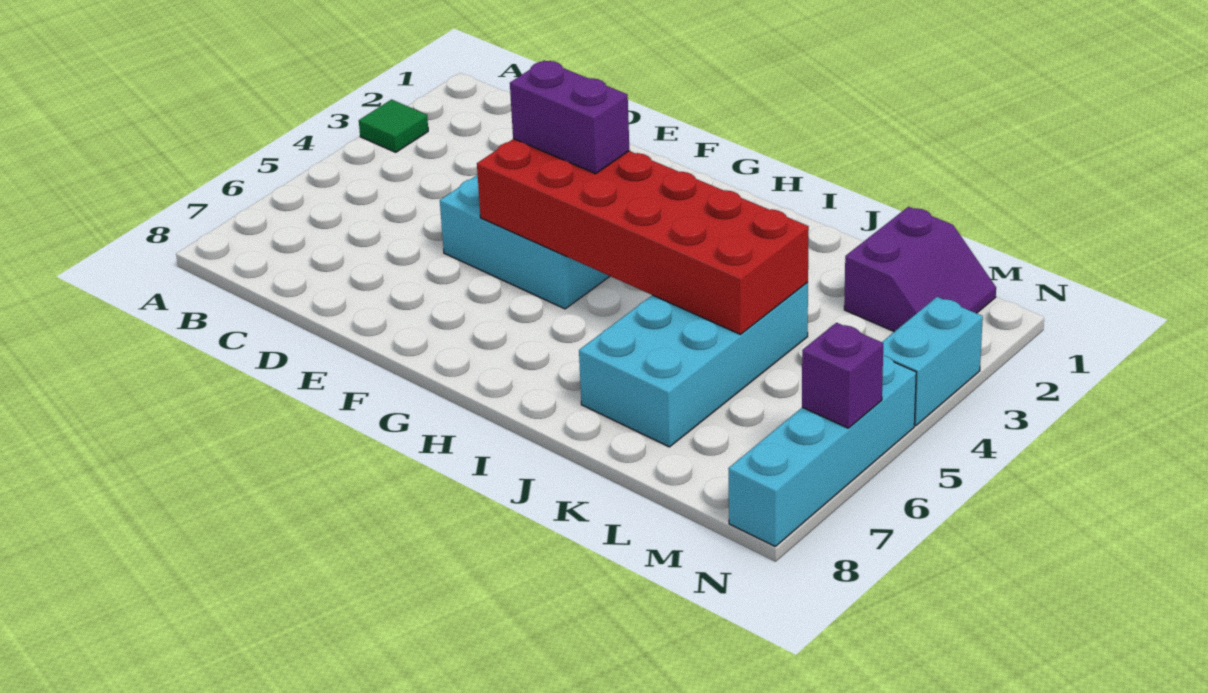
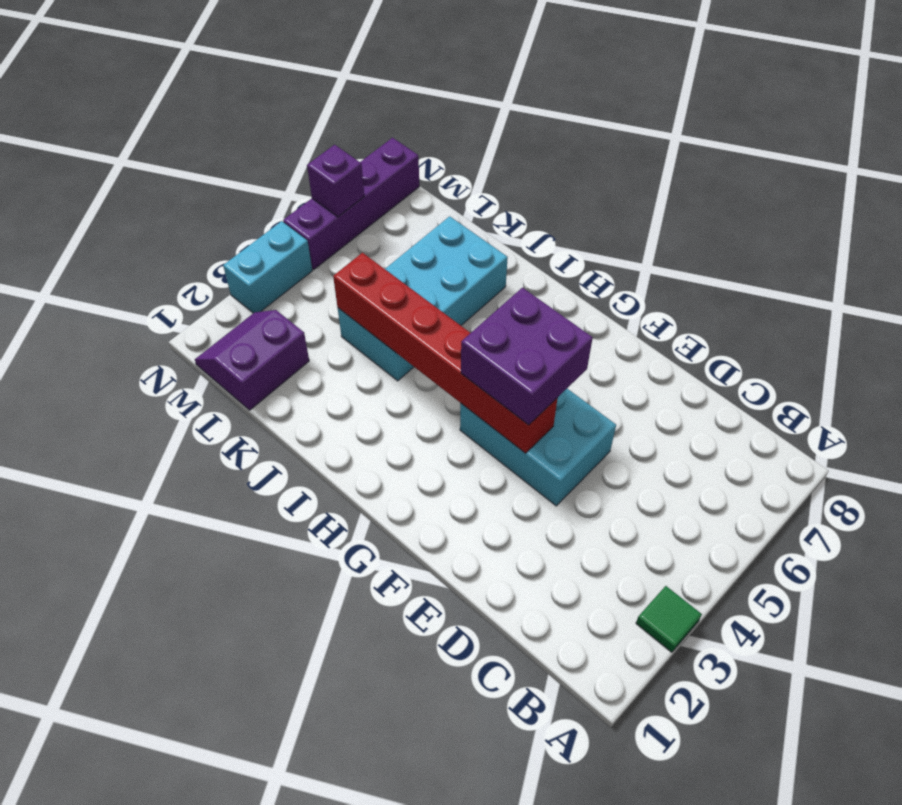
red 2x6 brick [477,139,809,334] -> red 1x6 brick [333,253,558,453]
purple 1x2 brick [510,60,629,174] -> purple 2x2 brick [461,288,593,425]
cyan 1x4 brick [728,355,916,546] -> purple 1x4 brick [283,138,419,270]

